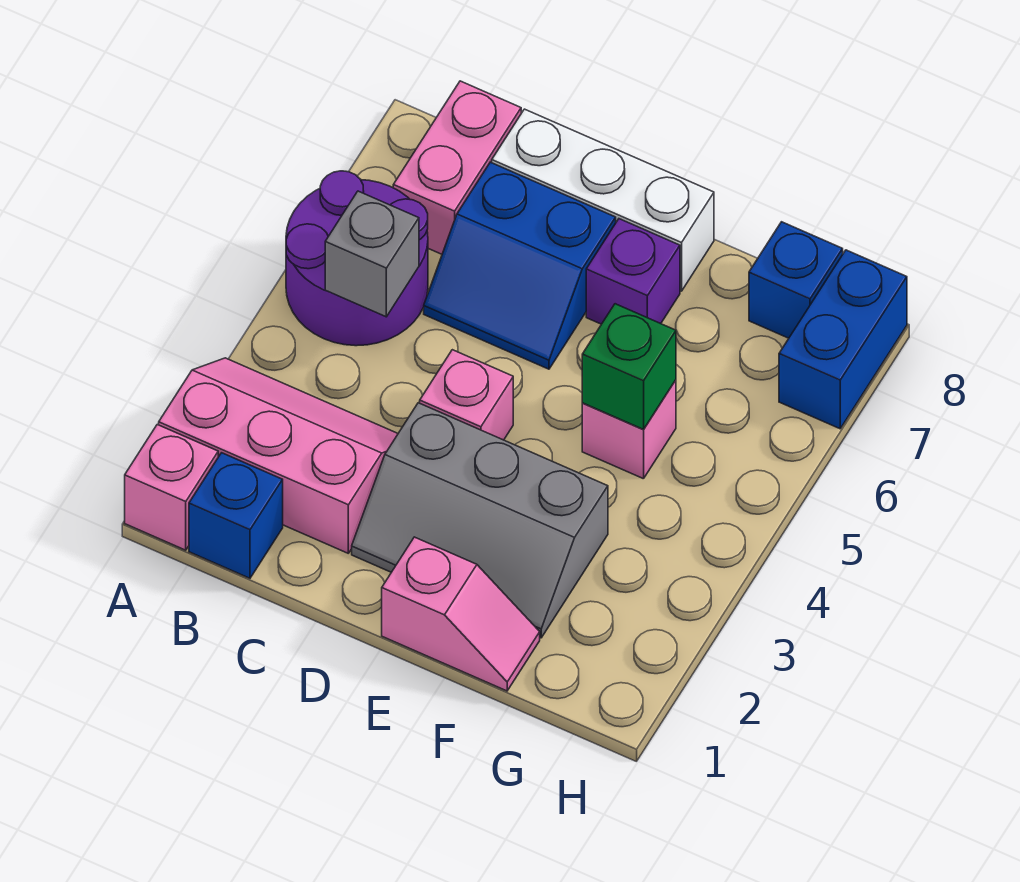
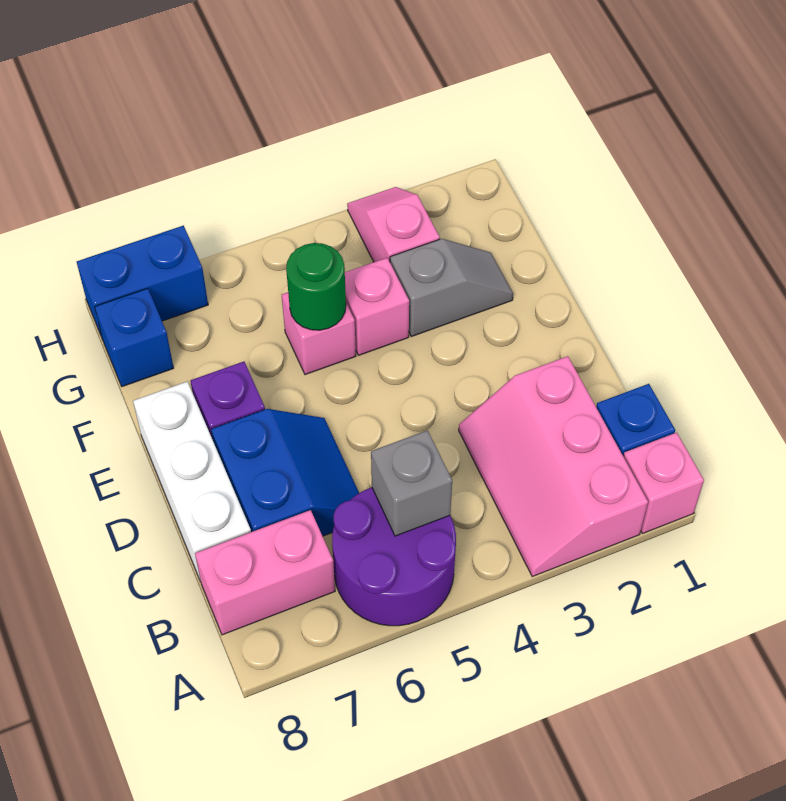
grey 2x3 slope [352,403,608,638] -> grey 1x2 slope [390,239,513,337]
pink 1x1 brick [420,350,513,440] -> pink 1x1 brick moved to [345,258,409,355]
pink 1x2 slope [382,537,540,691] -> pink 1x2 slope moved to [347,187,440,262]
green 1x1 brick [582,304,676,429] -> green 1x1 round brick [286,243,346,330]

